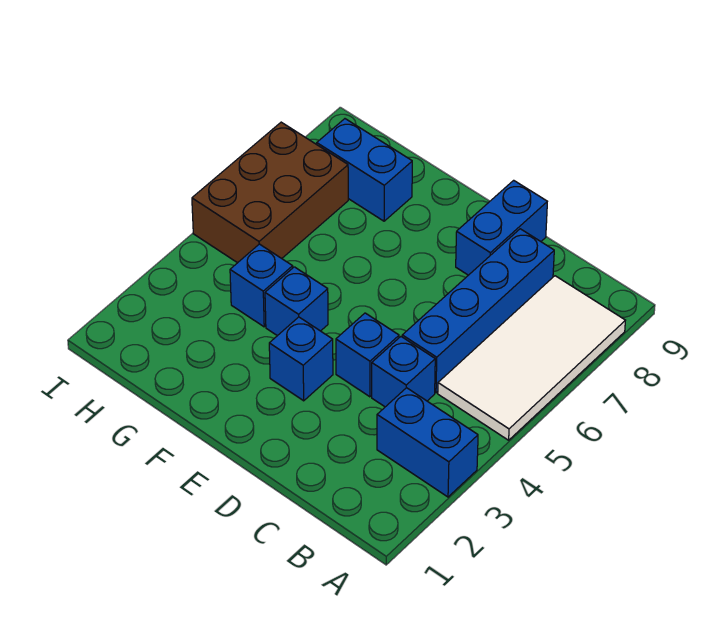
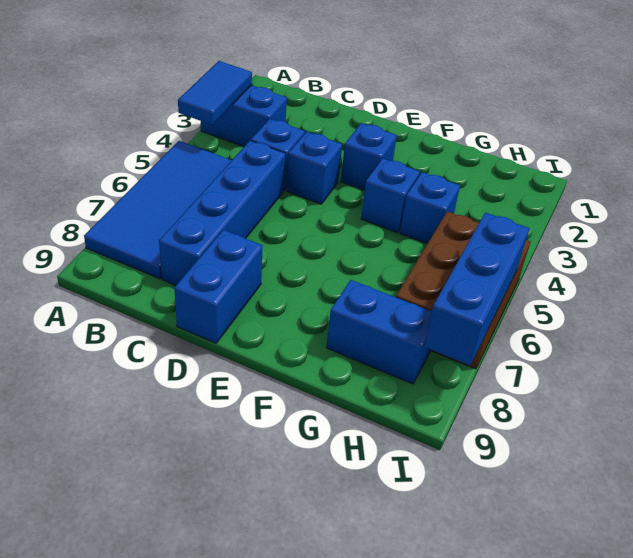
none -> blue 1x2 tile [178,61,252,125]
white 2x4 tile [438,276,625,440] -> blue 2x4 tile [84,141,232,279]
none -> blue 1x3 brick [424,212,530,365]

